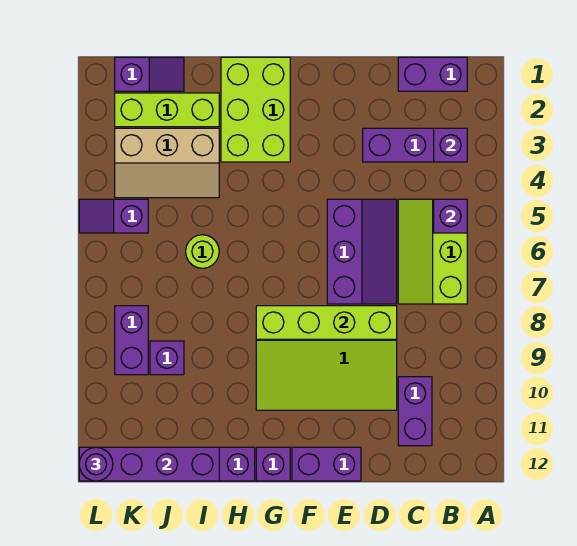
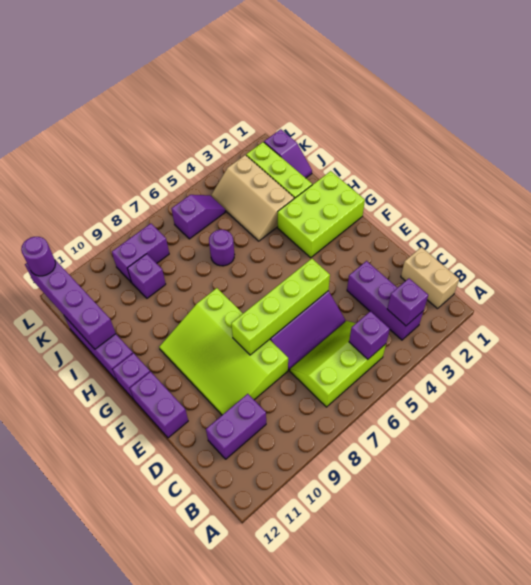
purple 1x2 brick [398,57,467,91] -> tan 1x2 brick [401,247,459,309]
lime 1x4 brick [256,306,397,339] -> lime 1x4 brick turned to [231,259,330,355]
lime 1x1 round brick [186,235,219,268] -> purple 1x1 round brick [209,230,235,266]
purple 1x2 slope [79,199,148,233] -> purple 1x2 slope turned to [172,195,225,239]

